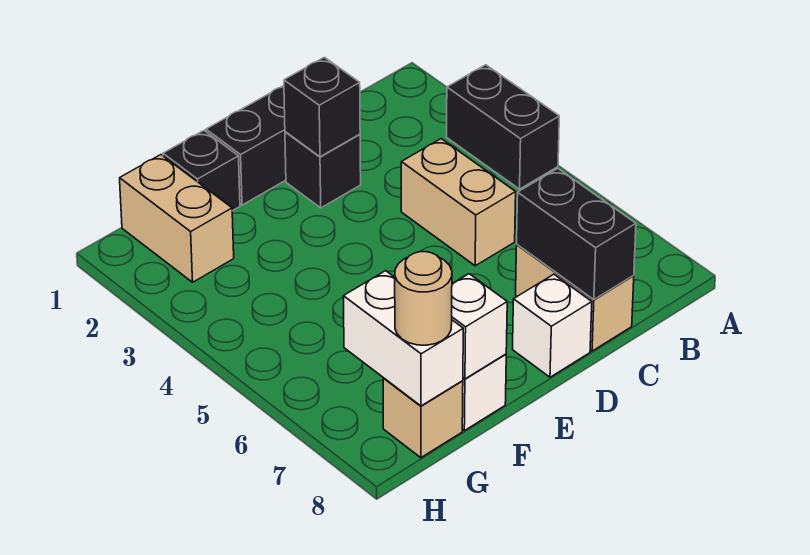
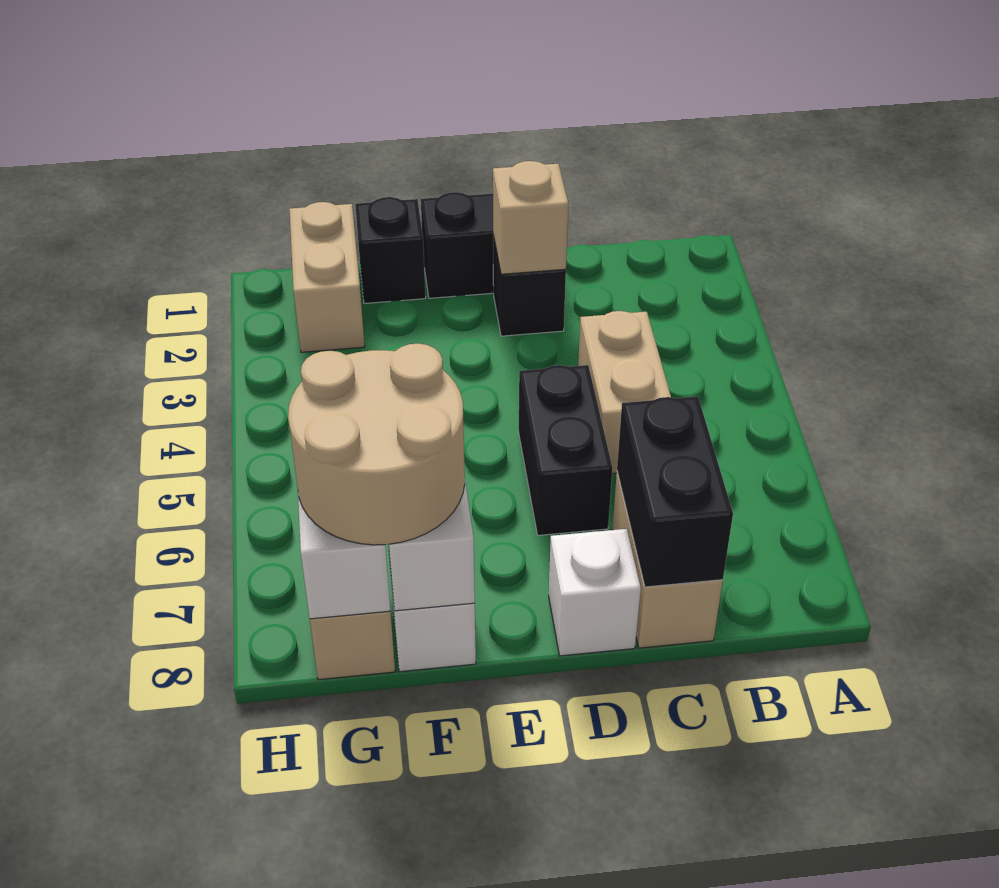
black 1x2 brick [447,65,559,189] -> black 1x2 brick moved to [519,365,612,535]
black 1x1 brick [284,57,360,157] -> tan 1x1 brick [493,161,568,274]
tan 1x1 round brick [395,252,452,345] -> tan 2x2 round brick [288,343,465,545]

